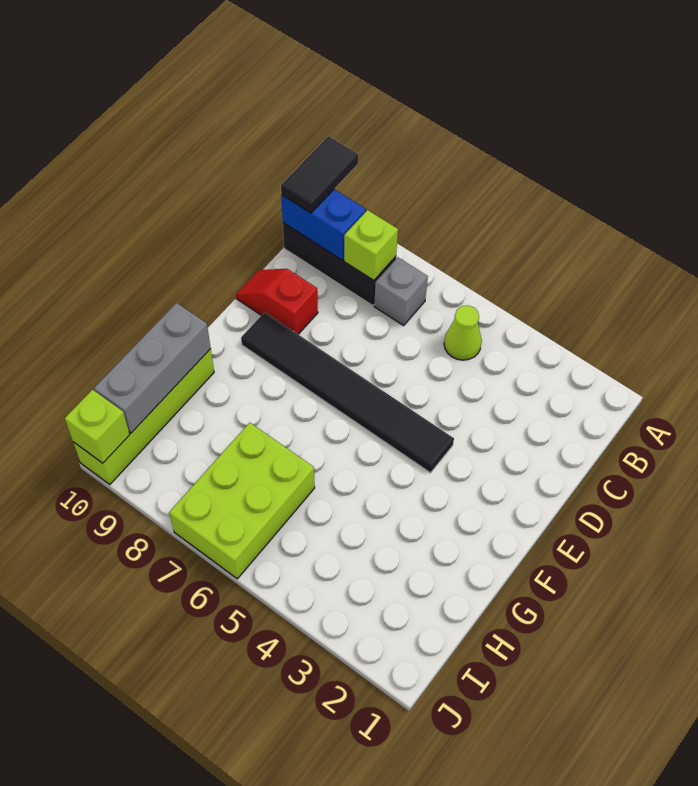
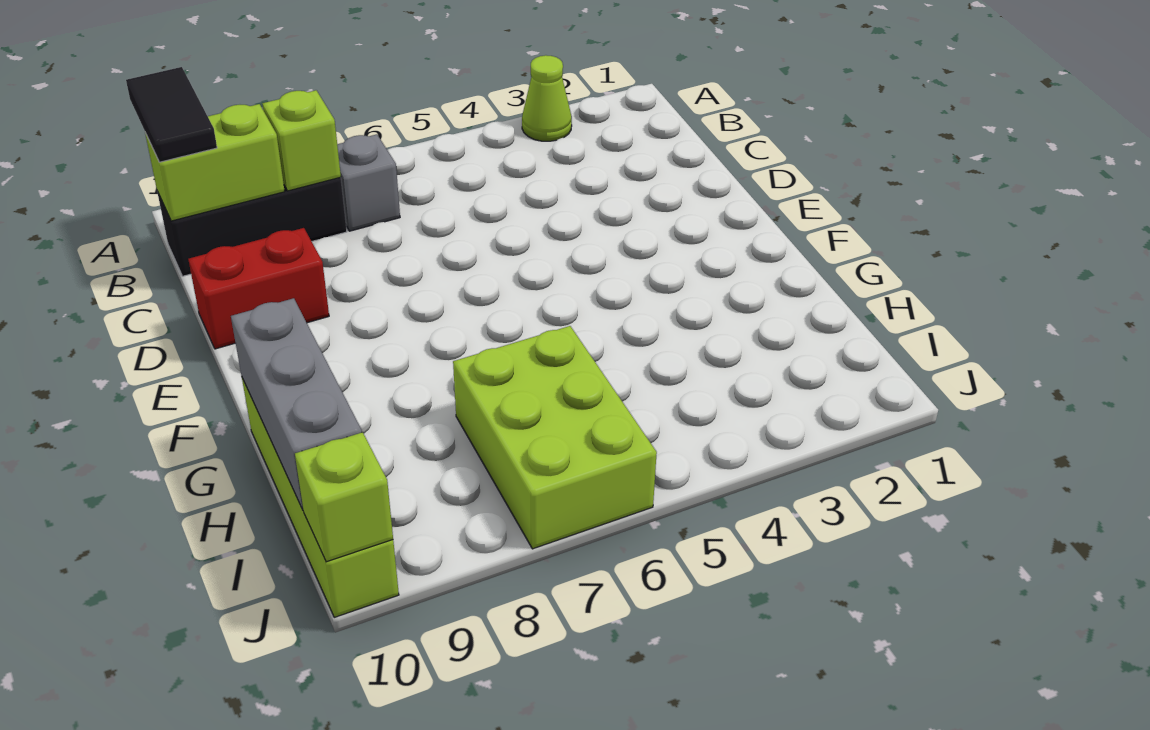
lime 1x1 cone [444,305,482,360] -> lime 1x1 cone moved to [522,55,572,141]
blue 1x2 brick [281,189,366,260] -> lime 1x2 brick [145,104,285,221]
red 1x2 slope [236,269,318,334] -> red 1x2 brick [188,228,329,349]
black 1x6 tile [241,312,454,473] -> none

